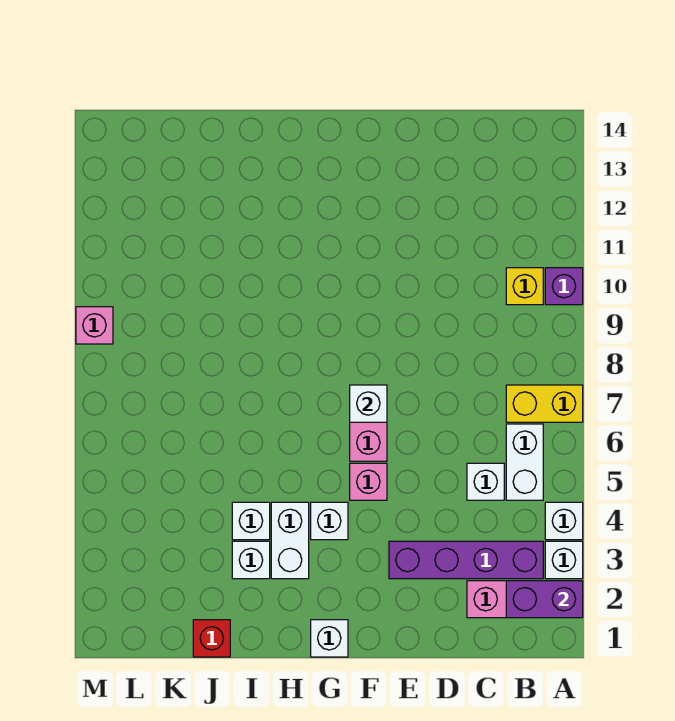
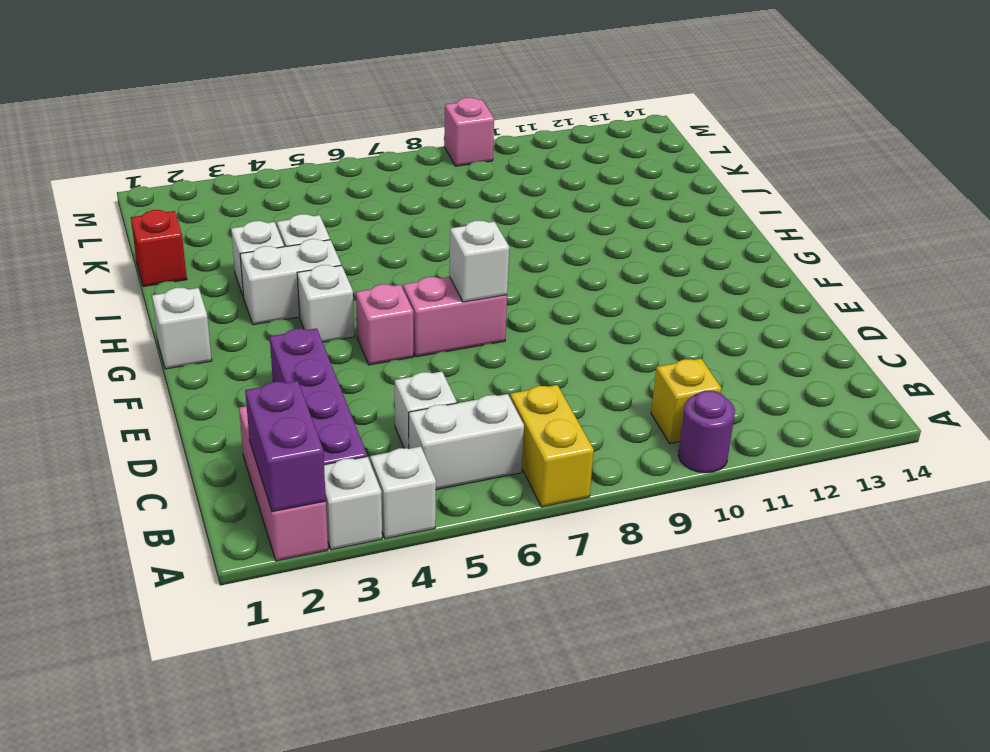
purple 1x1 brick [545,268,583,305] -> purple 1x1 round brick [678,391,735,473]

